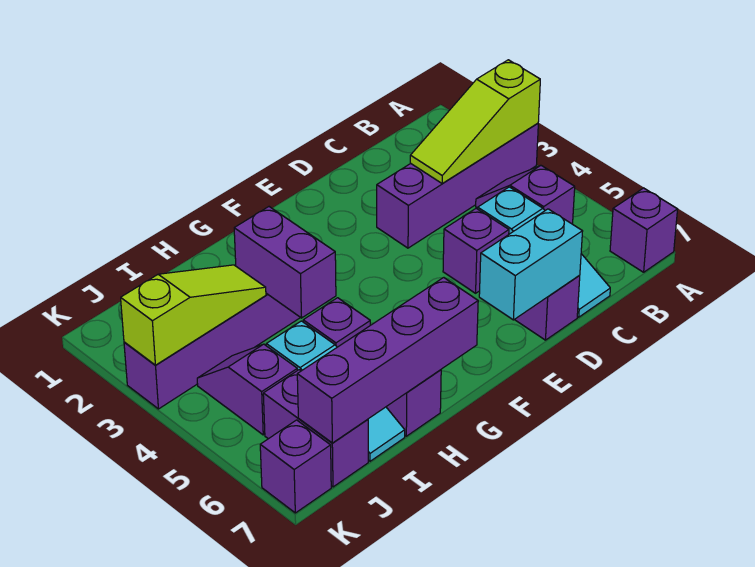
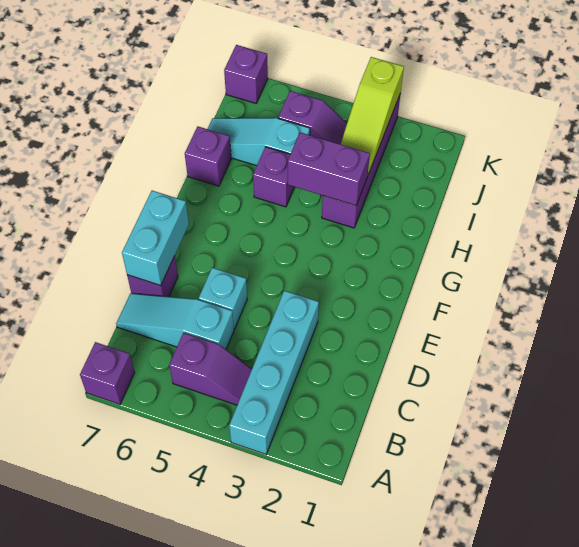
purple 1x4 brick [377,123,538,248] -> cyan 1x4 brick [229,291,319,454]
lime 1x3 slope [410,60,540,184] -> none
purple 1x1 brick [443,208,509,293] -> cyan 1x1 brick [199,268,247,329]
purple 1x4 brick [297,278,478,443] -> none
purple 1x2 brick [263,370,368,487] -> none

